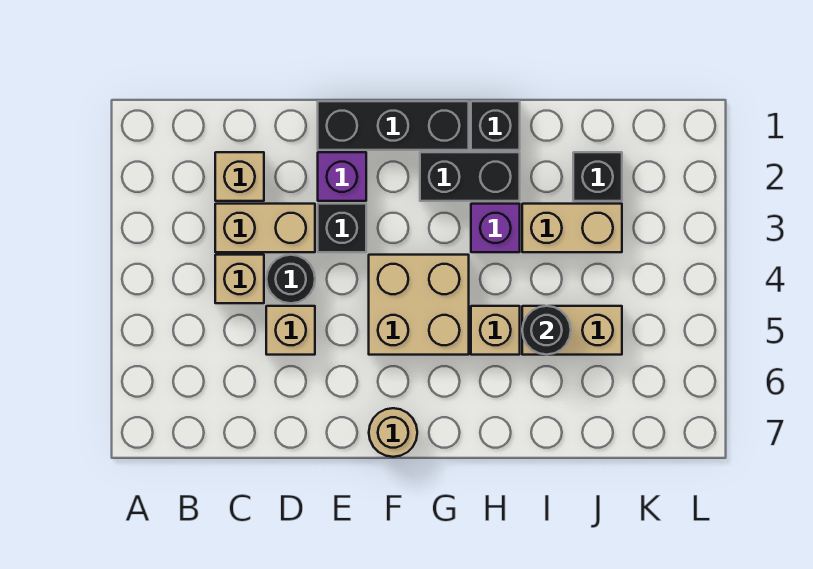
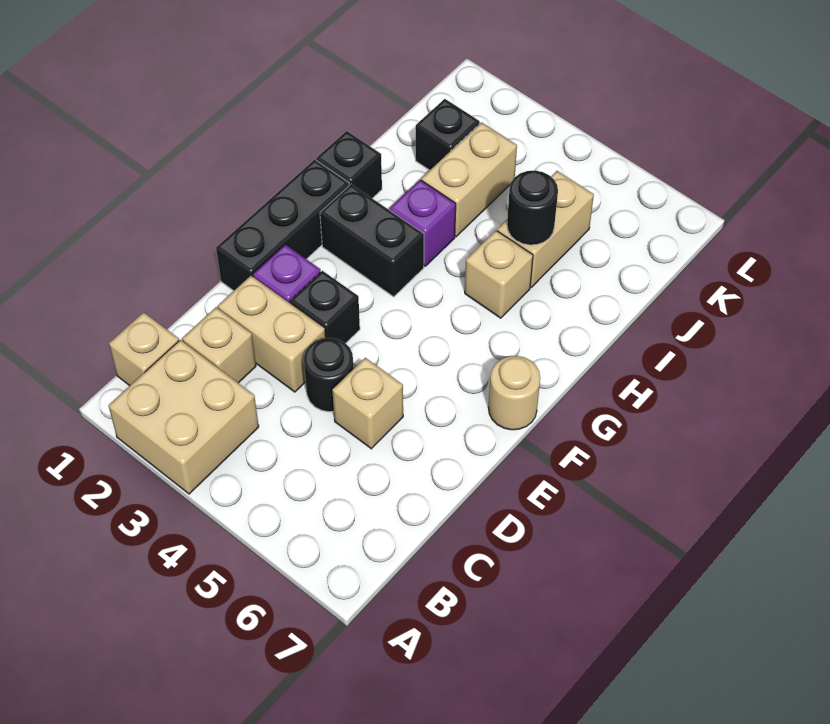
tan 1x2 brick [215,204,315,252] -> tan 1x2 brick turned to [218,276,325,392]
tan 1x1 brick [215,255,264,303] -> tan 1x1 brick moved to [109,312,179,386]
tan 2x2 brick [369,255,469,355] -> tan 2x2 brick moved to [109,340,259,494]
black 1x2 brick [420,152,520,201] -> black 1x2 brick turned to [320,184,424,297]

